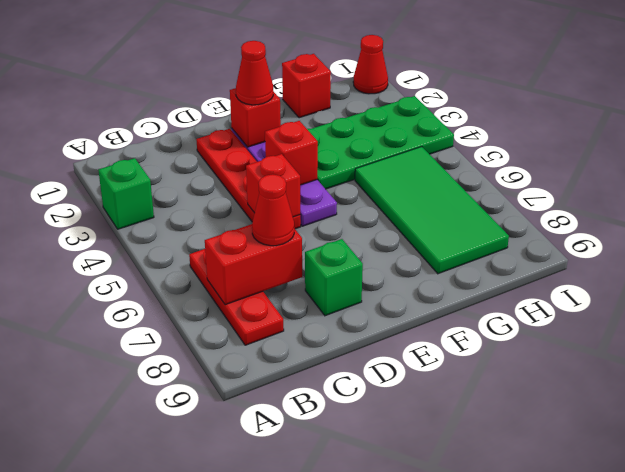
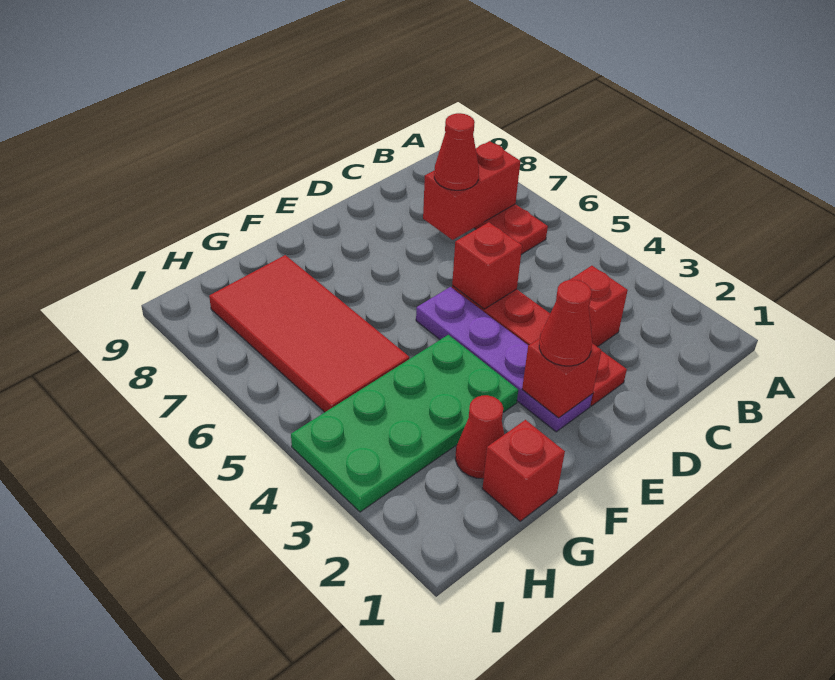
green 1x1 brick [98,158,154,229] -> none
green 1x1 brick [305,239,363,316] -> none
red 1x1 brick [265,121,318,185] -> red 1x1 brick moved to [570,266,628,347]
green 2x4 tile [355,147,509,274] -> red 2x4 tile [209,255,409,412]
red 1x1 cone [353,35,388,94] -> red 1x1 cone moved to [455,395,504,479]

